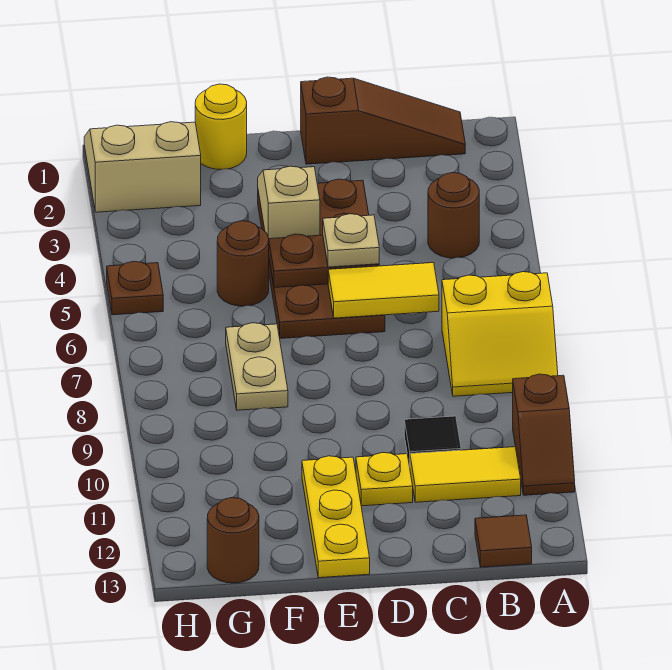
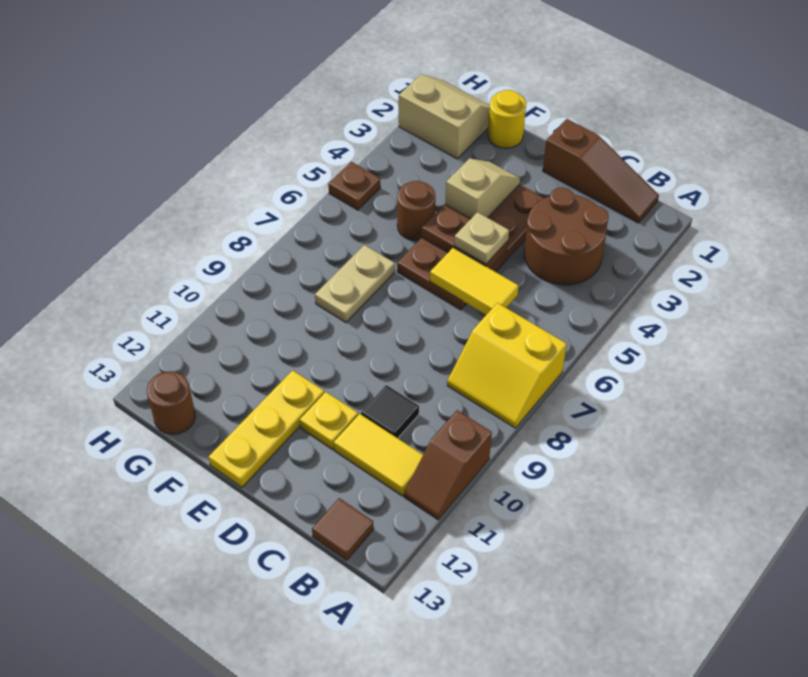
brown 1x1 round brick [428,173,479,258] -> brown 2x2 round brick [524,187,609,285]

